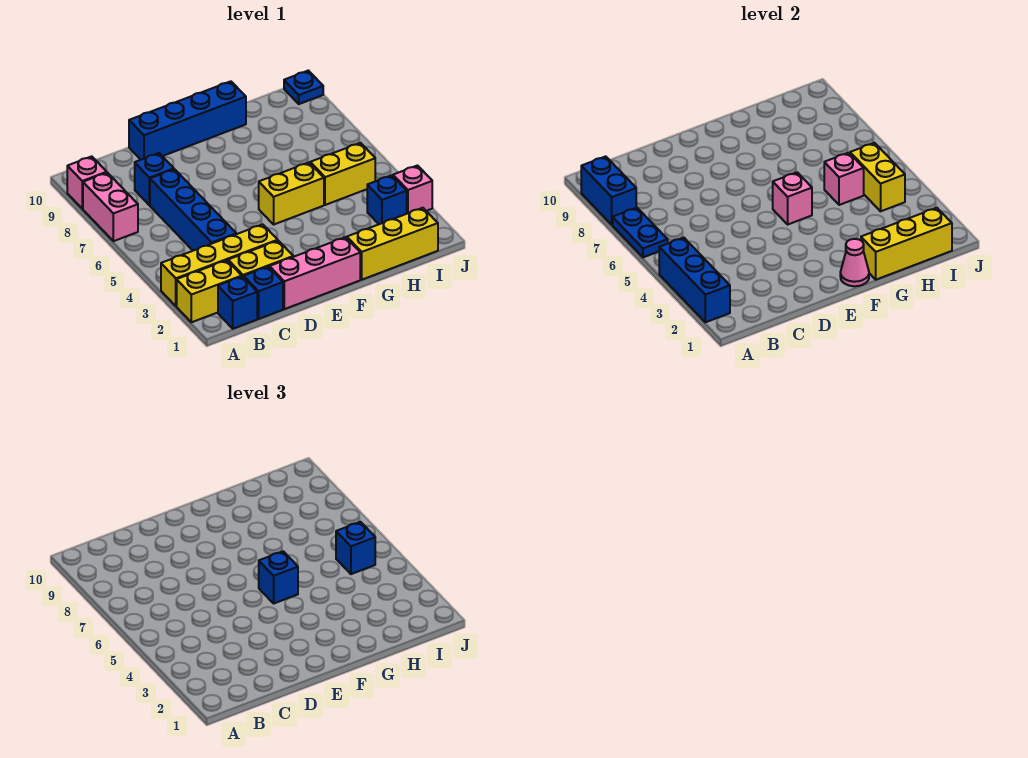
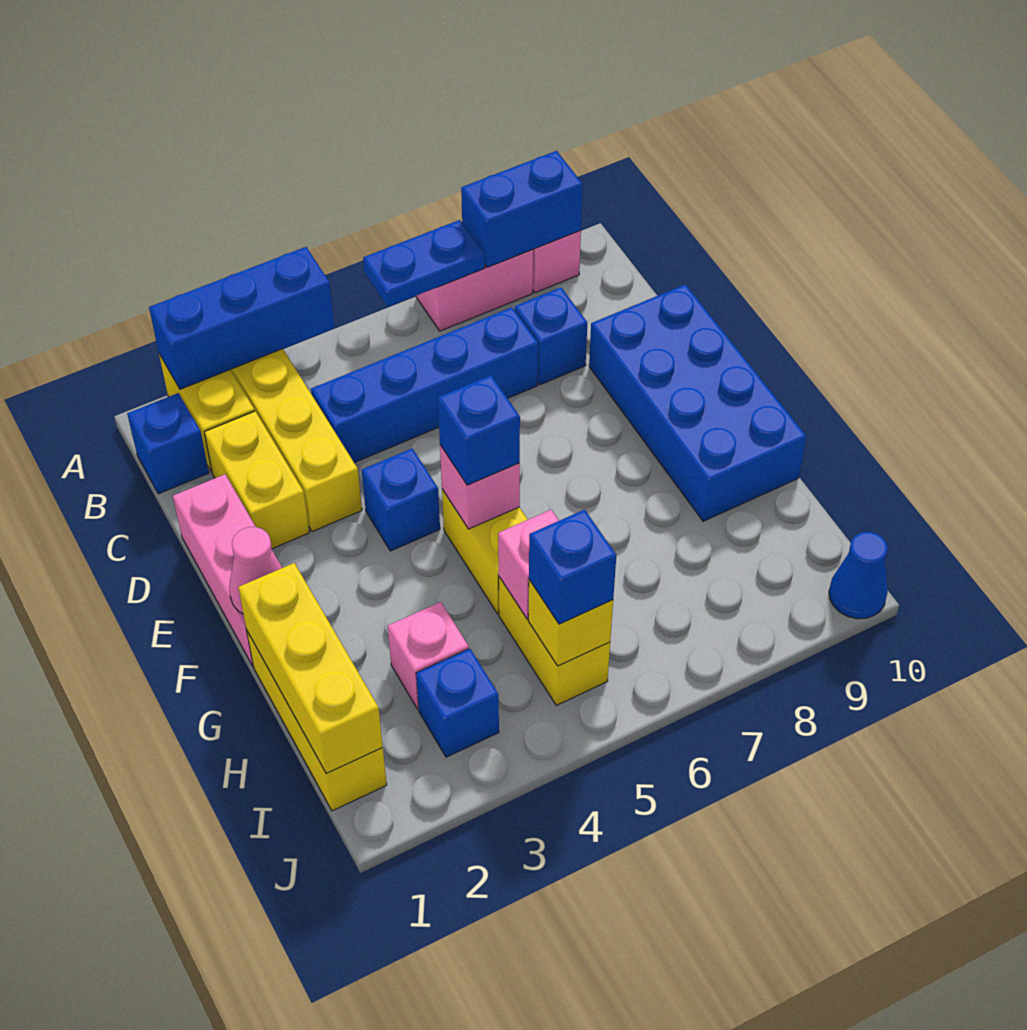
blue 1x1 brick [244,267,283,319] -> blue 1x1 brick moved to [362,448,440,551]
blue 1x4 brick [129,81,246,160] -> blue 2x4 brick [589,284,806,521]
yellow 1x2 brick [850,143,905,211] -> yellow 1x1 brick [528,580,613,666]
pink 1x1 brick [393,166,432,214] -> pink 1x1 brick moved to [388,602,469,709]
blue 1x1 plate [284,71,323,104] -> blue 1x1 cone [829,532,888,619]

